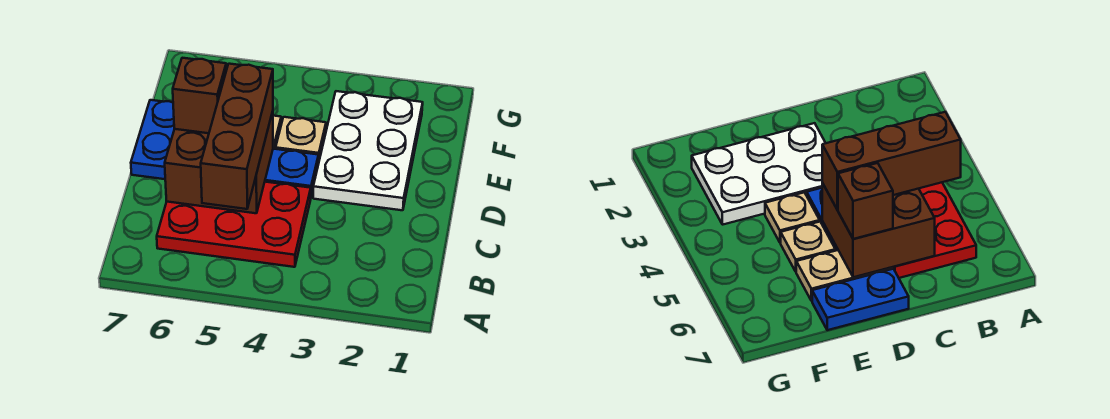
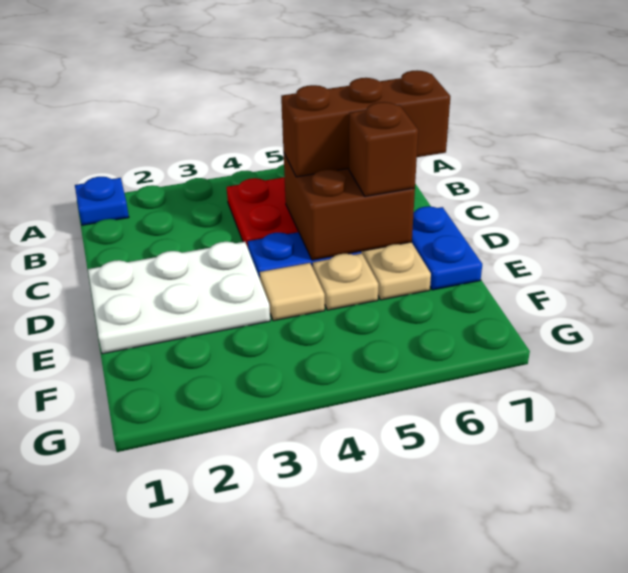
none -> blue 1x1 plate [75,177,129,225]
brown 1x3 brick [201,64,273,209] -> brown 1x3 brick turned to [281,70,450,177]
white 2x3 plate [313,91,423,210] -> white 2x3 plate turned to [88,242,270,354]
tan 1x1 plate [276,117,326,164] -> tan 1x1 tile [260,263,325,321]

